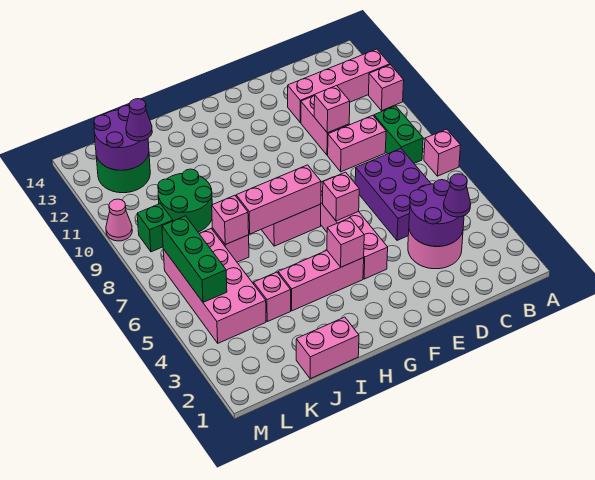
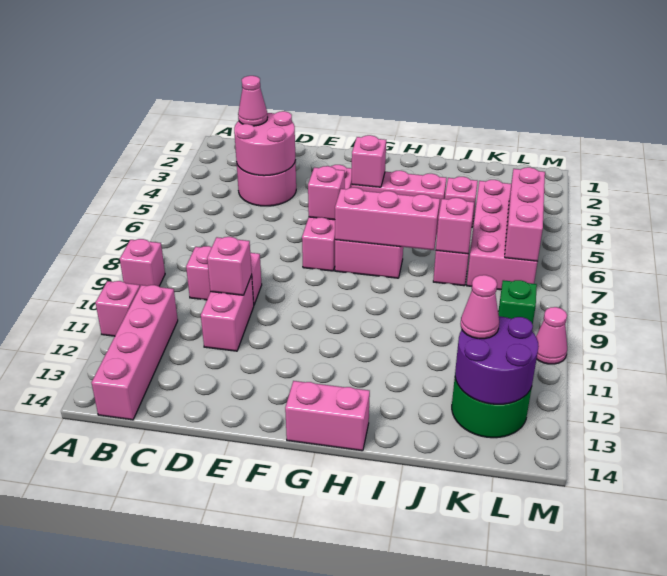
pink 1x1 brick [424,129,460,176] -> pink 1x1 brick moved to [120,239,165,286]
pink 1x4 brick [288,49,390,122] -> pink 1x4 brick turned to [91,285,178,420]
green 1x2 brick [374,106,423,163] -> none
purple 2x2 round brick [409,180,464,246] -> pink 2x2 round brick [234,111,296,176]
purple 1x1 cone [444,174,471,217] -> pink 1x1 cone [238,76,268,126]
purple 2x3 brick [355,149,431,240] -> none
pink 1x2 brick [296,317,359,379] -> pink 1x2 brick moved to [285,381,370,451]
green 2x2 round brick [158,169,212,232] -> none
purple 1x1 cone [126,99,152,141] -> pink 1x1 cone [461,275,499,339]
green 1x3 brick [162,216,227,302] -> pink 1x3 brick [505,167,545,261]

